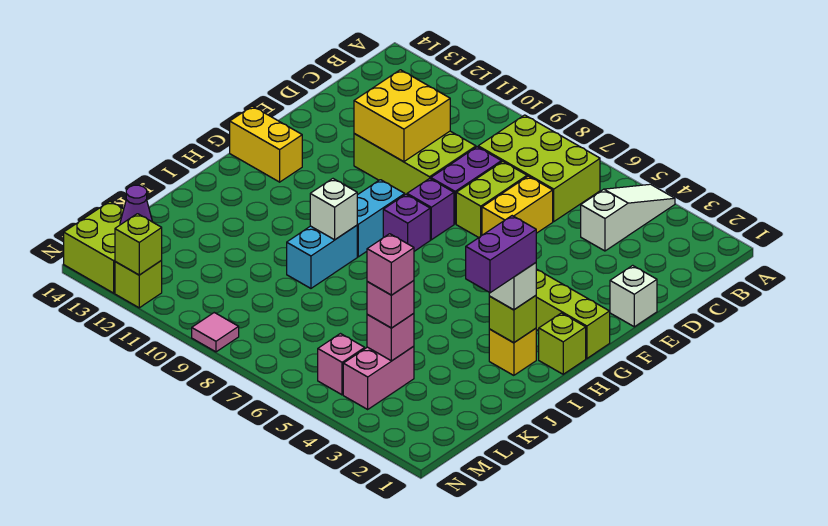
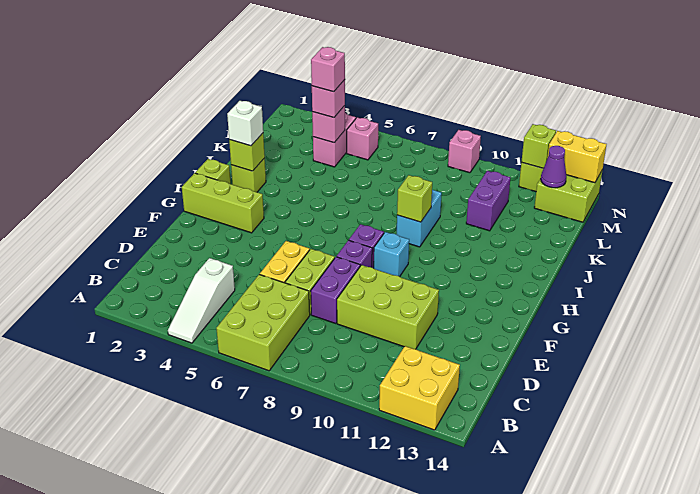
lime 2x3 brick [478,115,600,221] -> lime 2x3 brick turned to [216,274,310,371]
yellow 2x2 brick [354,70,450,162] -> yellow 2x2 brick moved to [379,346,460,430]
white 1x1 brick [610,265,657,327] -> none
cyan 1x2 brick [357,180,405,257] -> cyan 1x1 brick [374,232,409,277]
yellow 1x2 brick [230,106,302,182] -> yellow 1x2 brick moved to [547,131,607,183]
yellow 1x1 brick [489,328,536,375] -> lime 1x1 brick [231,158,266,192]
purple 1x2 brick [466,216,536,293] -> purple 1x2 brick moved to [466,171,510,231]
white 1x1 brick [310,179,357,240] -> lime 1x1 brick [397,175,432,222]
pink 1x1 tile [192,313,239,352] -> pink 1x1 brick [448,130,481,173]

